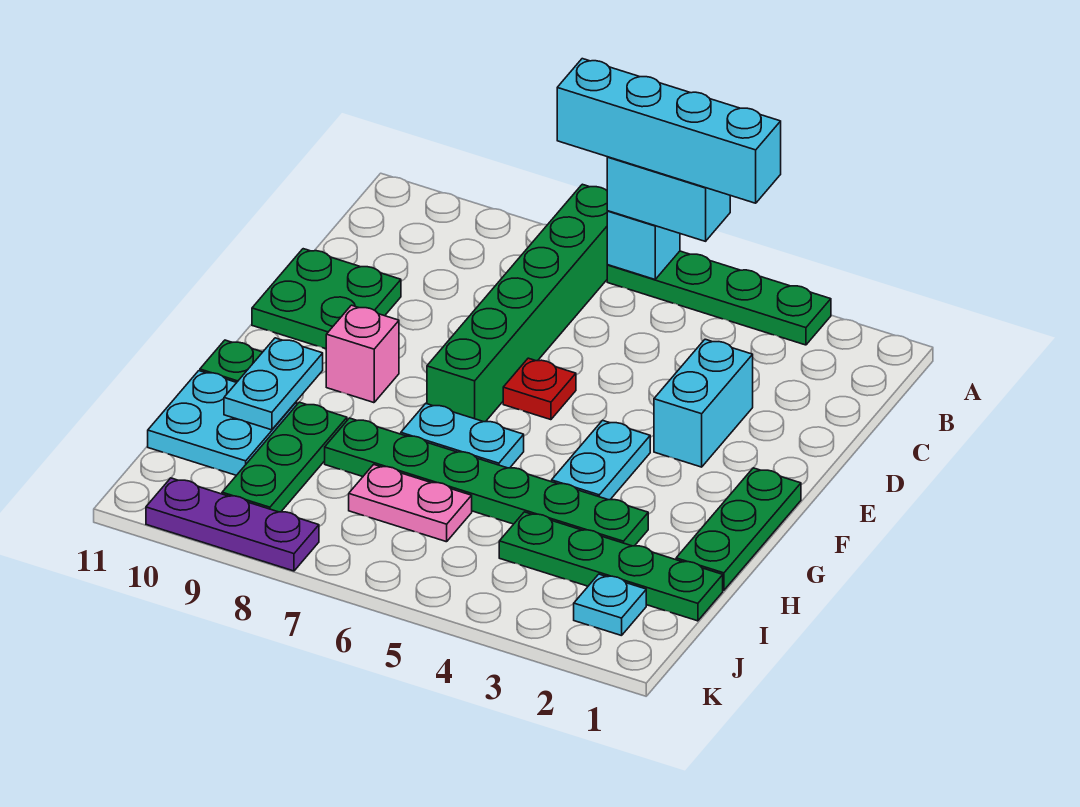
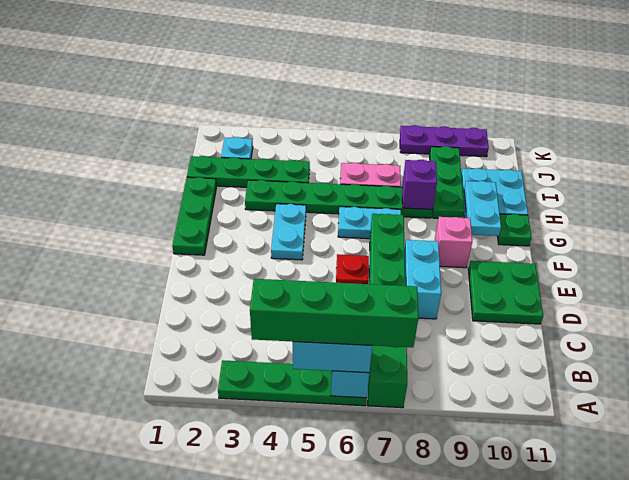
cyan 1x4 brick [557,59,781,203] -> green 1x4 brick [250,279,418,347]
cyan 1x2 brick [654,339,753,467] -> cyan 1x2 brick moved to [405,240,441,319]
none -> purple 1x1 brick [402,160,437,209]

